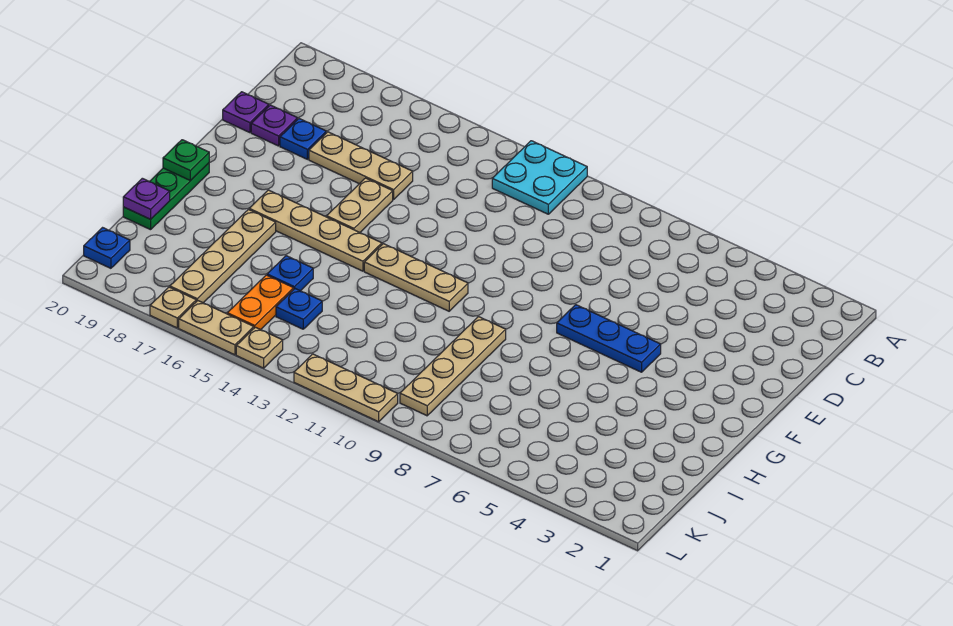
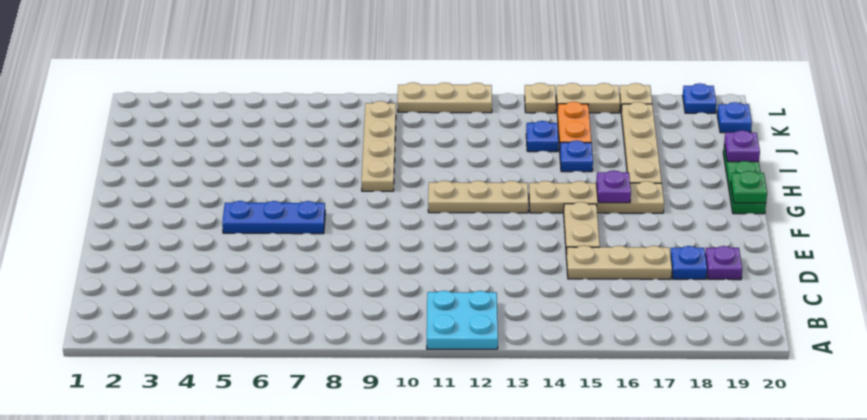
purple 1x1 plate [223,92,269,133] -> purple 1x1 plate moved to [596,170,631,203]
none -> blue 1x1 plate [683,83,716,113]

